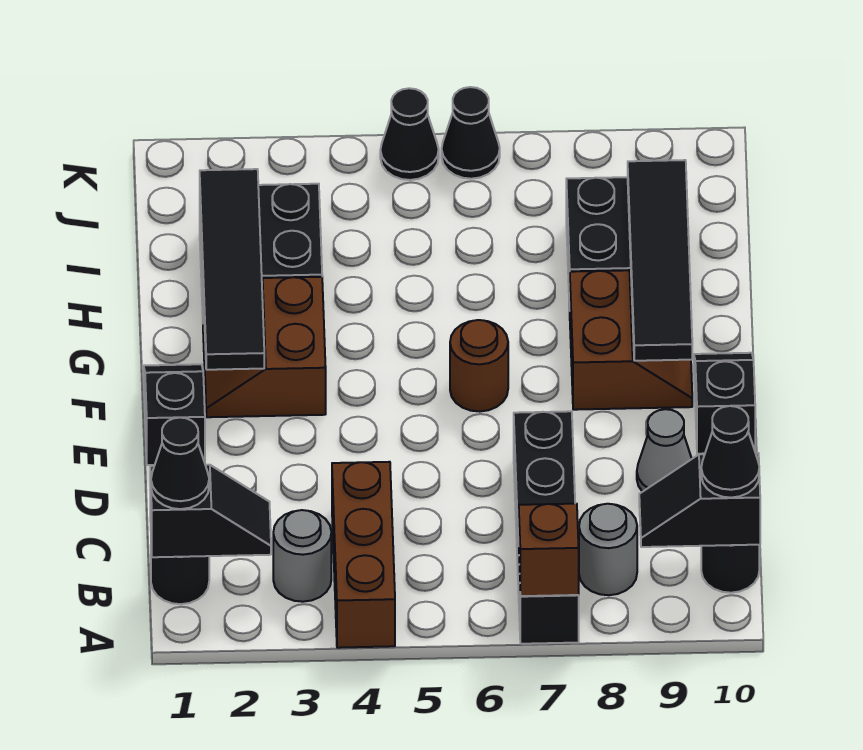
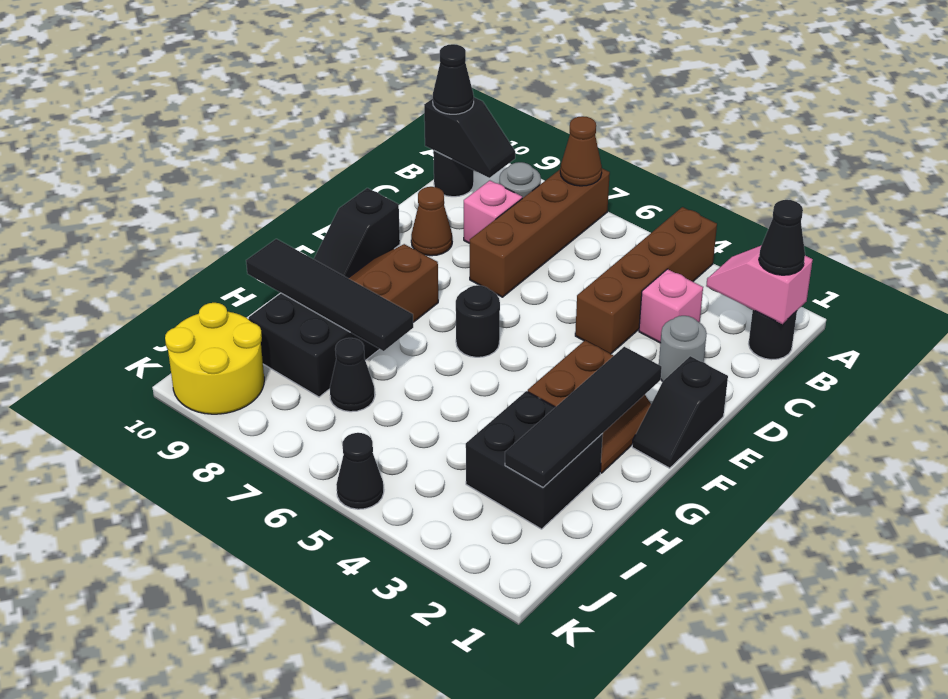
brown 1x3 brick [332,462,395,648] -> brown 1x4 brick [575,207,717,354]
black 1x4 brick [514,411,579,644] -> brown 1x4 brick [470,169,610,297]
brown 1x1 brick [519,504,579,596] -> brown 1x1 cone [560,116,602,186]
black 1x2 slope [150,465,271,557] -> pink 1x2 slope [706,246,813,324]
grey 1x1 round brick [273,510,331,602] -> grey 1x1 round brick moved to [659,316,707,382]
none -> pink 1x1 brick [639,269,703,343]
none -> pink 1x1 brick [464,181,522,243]
grey 1x1 cone [637,409,692,492] -> brown 1x1 cone [411,187,452,256]
brown 1x1 round brick [450,320,508,412] -> black 1x1 round brick [456,285,500,357]
black 1x4 tile [628,160,692,361] -> black 1x4 tile turned to [246,239,413,351]
none -> yellow 2x2 round brick [165,303,264,414]
black 1x1 cone [442,87,500,179] -> black 1x1 cone moved to [330,338,375,412]

